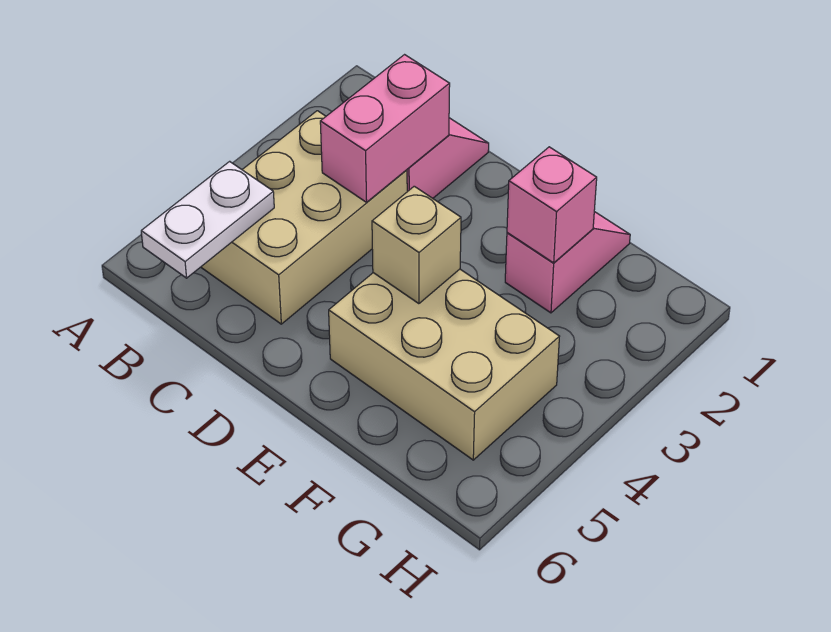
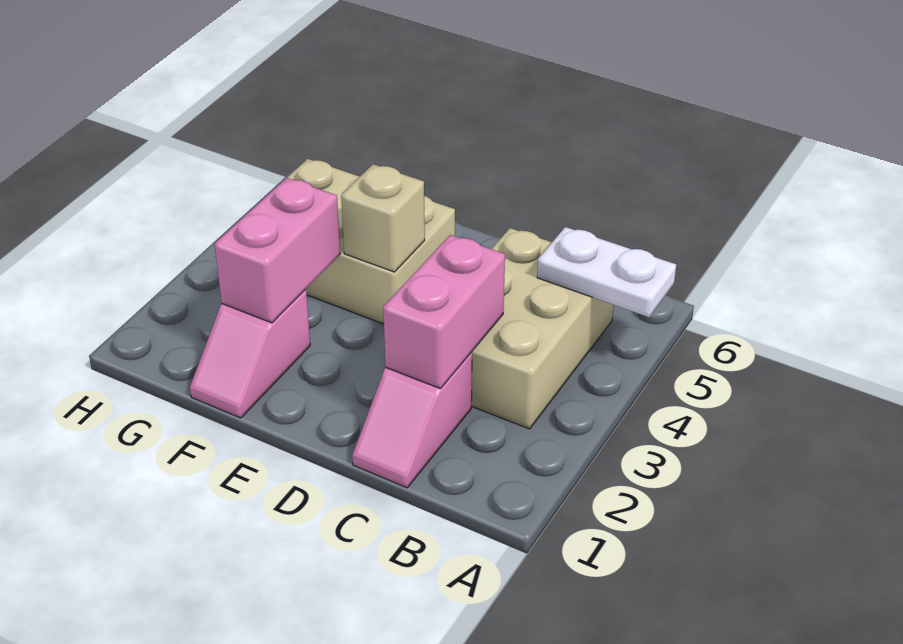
white 1x2 plate [141,161,274,278] -> white 1x2 plate turned to [537,227,676,317]
pink 1x1 brick [507,147,597,263] -> pink 1x2 brick [215,178,340,323]

